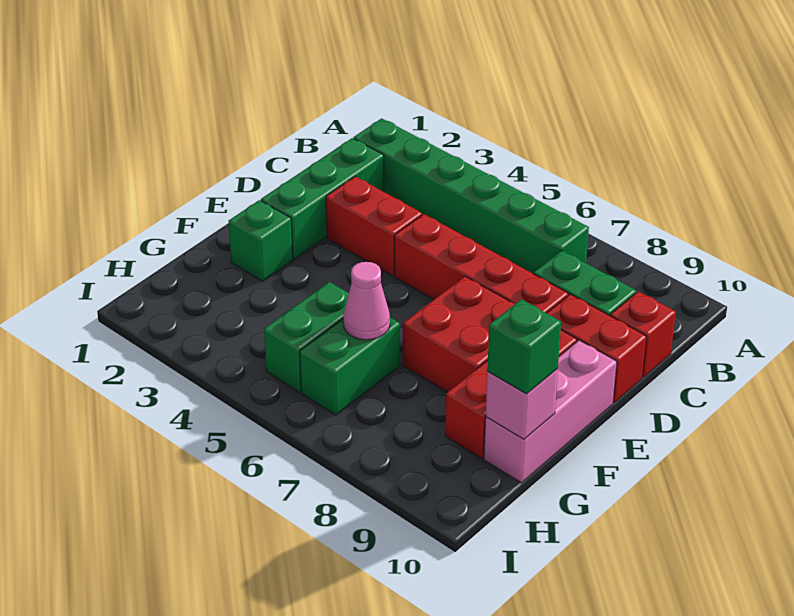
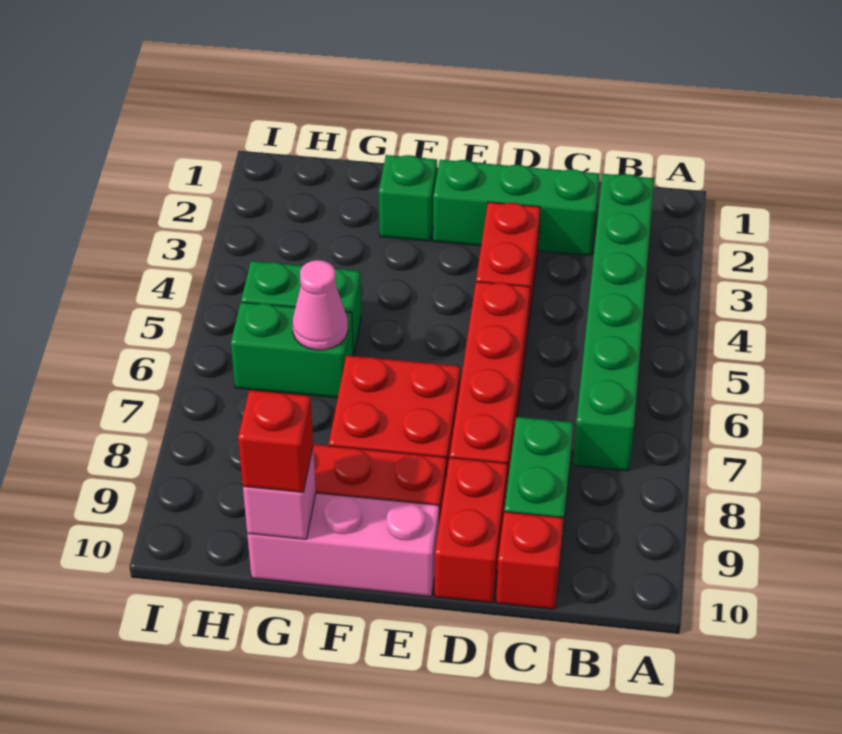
green 1x1 brick [487,299,561,394] -> red 1x1 brick [238,390,313,492]

